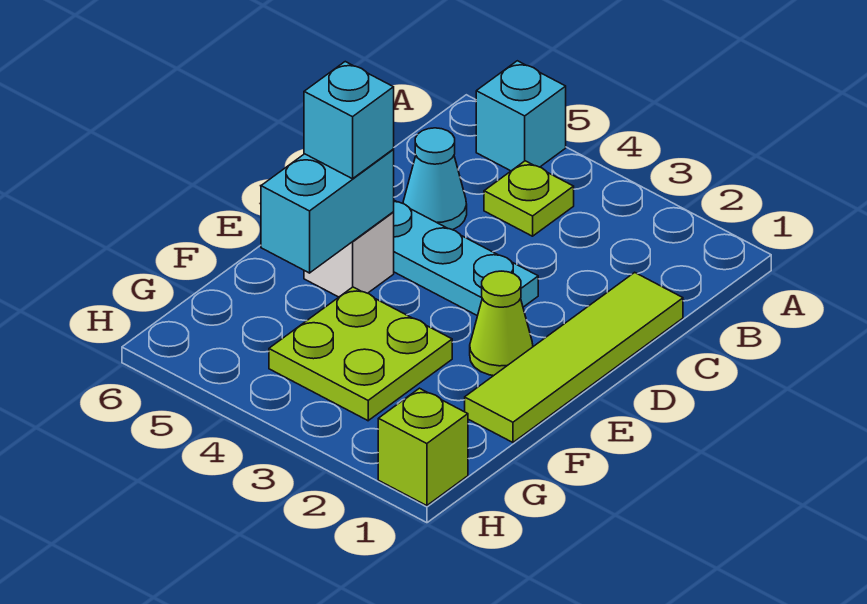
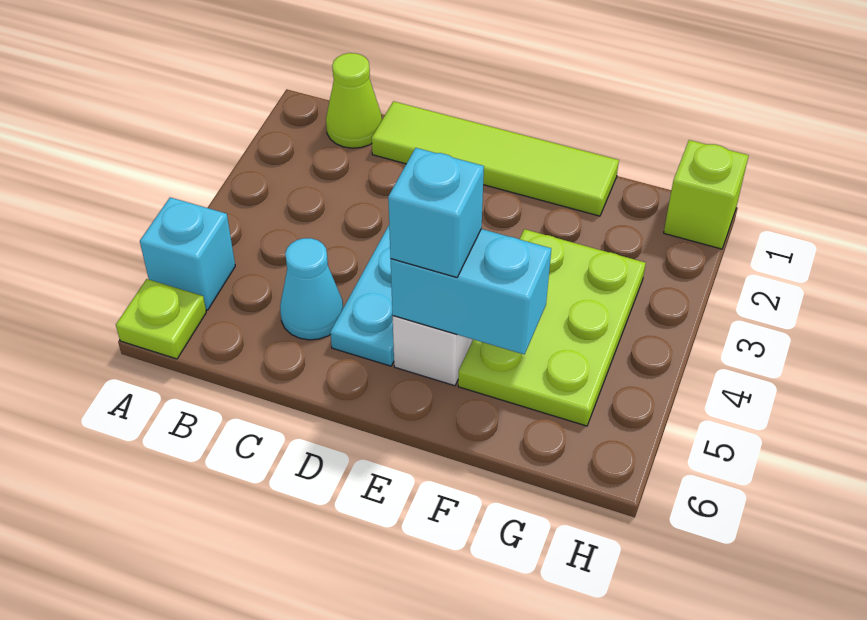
lime 1x1 plate [484,161,574,236] -> lime 1x1 plate moved to [116,279,206,359]
lime 1x1 cone [470,271,533,376] -> lime 1x1 cone moved to [326,53,382,148]
lime 2x2 plate [269,287,452,421] -> lime 2x3 plate [458,229,646,426]

